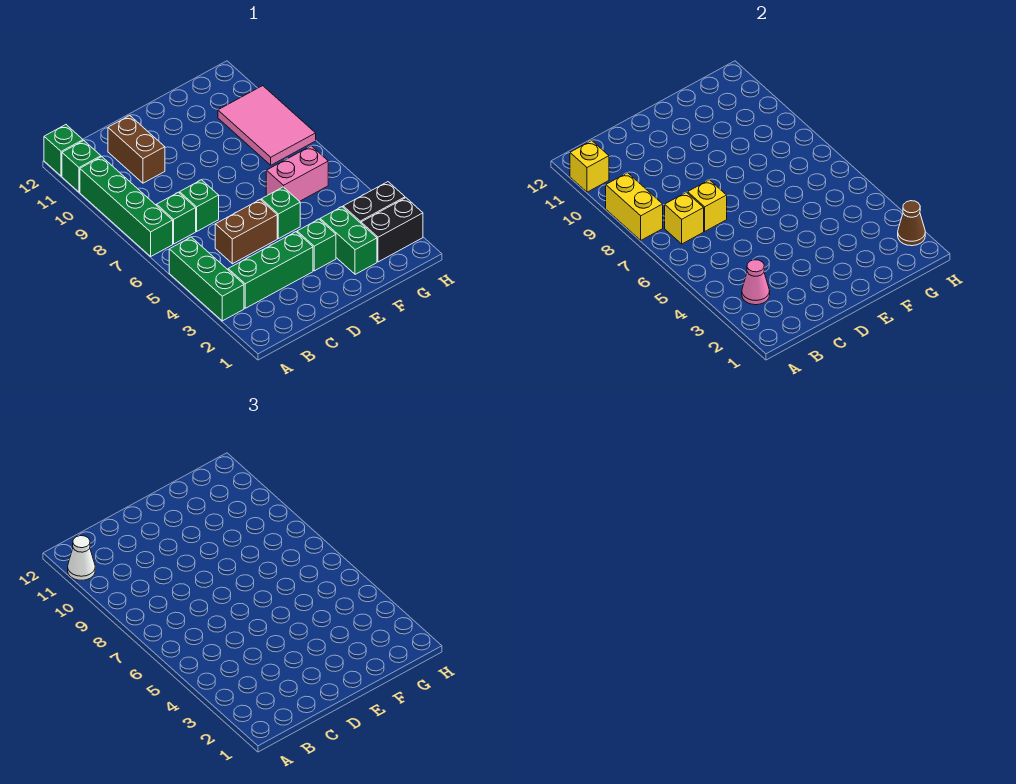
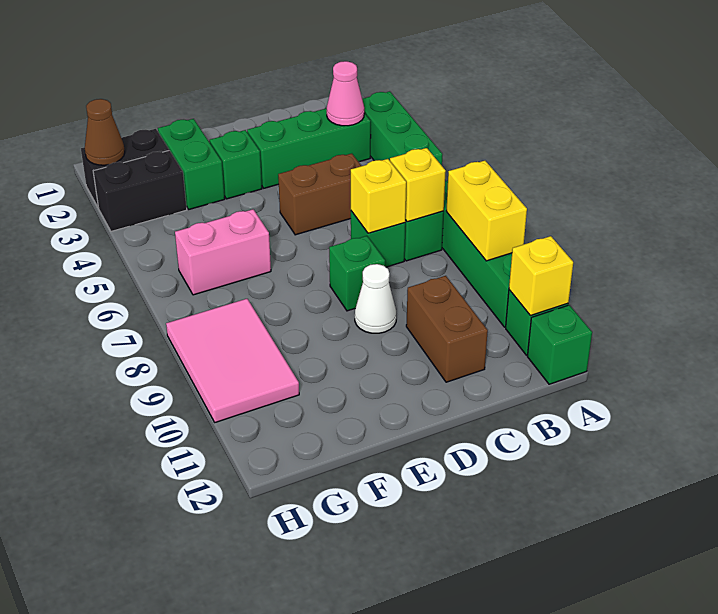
white 1x1 cone [68,536,95,580] -> white 1x1 cone moved to [355,264,396,333]
green 1x1 brick [261,187,300,239] -> green 1x1 brick moved to [329,236,385,311]

